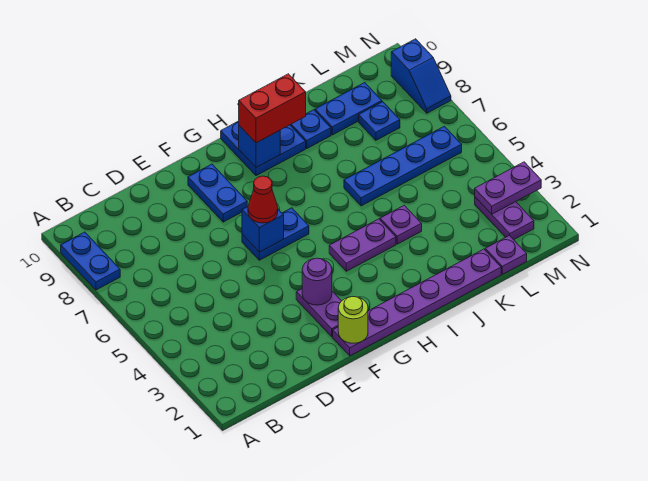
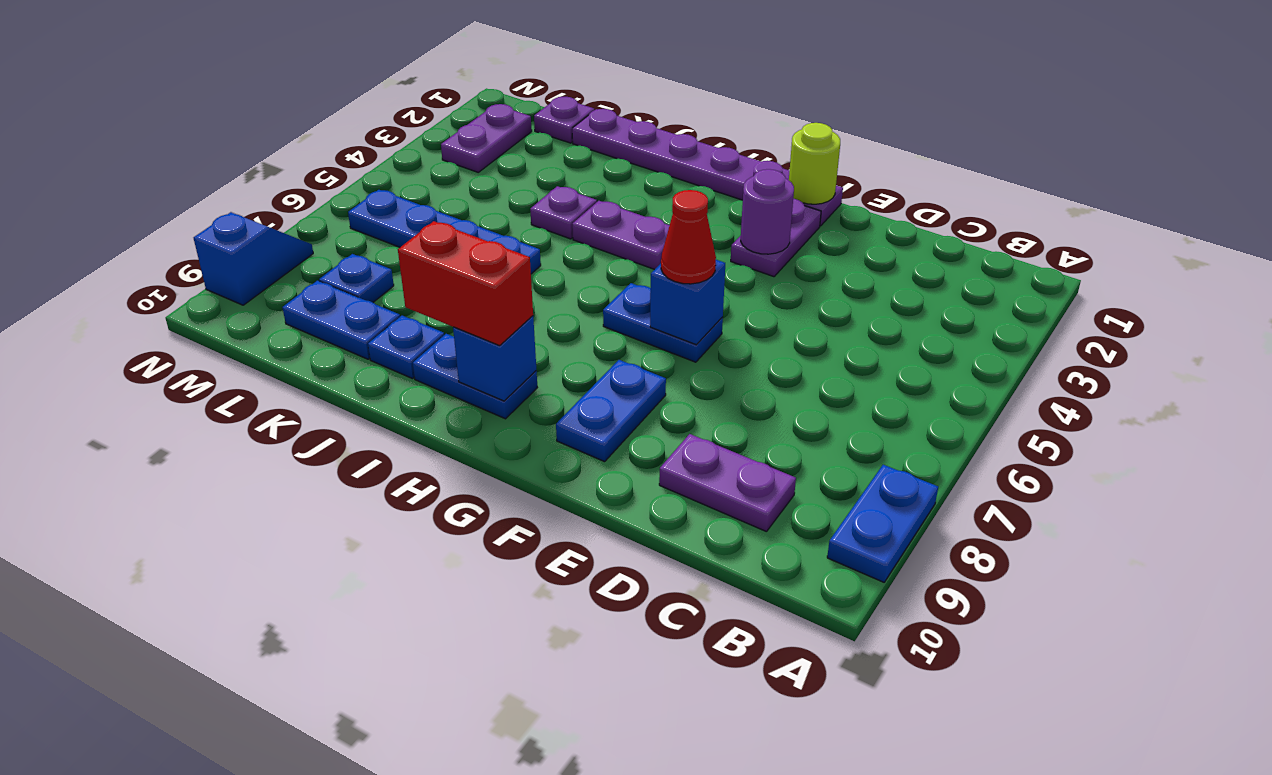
blue 2x2 plate [221,121,306,176] -> blue 1x2 plate [413,334,537,419]
purple 1x2 plate [475,162,541,214] -> purple 1x2 plate moved to [659,434,796,532]

